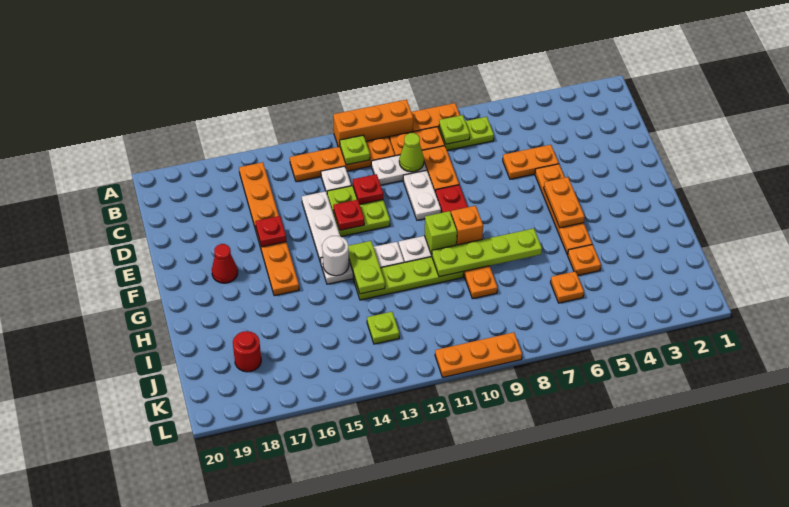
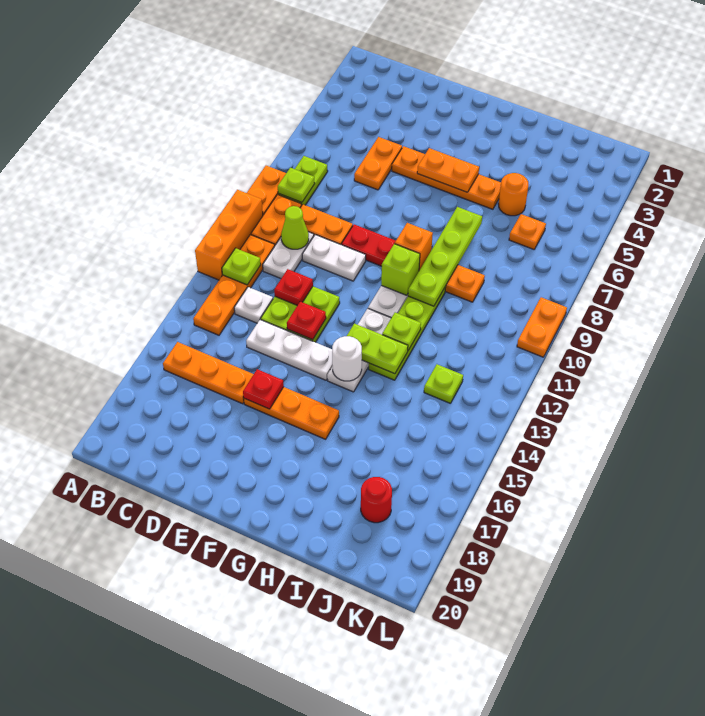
red 1x1 cone [212,244,238,283] -> none
none -> lime 1x1 plate [382,313,421,350]
orange 1x1 plate [568,245,601,275] -> orange 1x1 round brick [498,173,528,216]
orange 1x3 plate [435,332,522,377] -> orange 1x2 plate [517,297,567,357]

